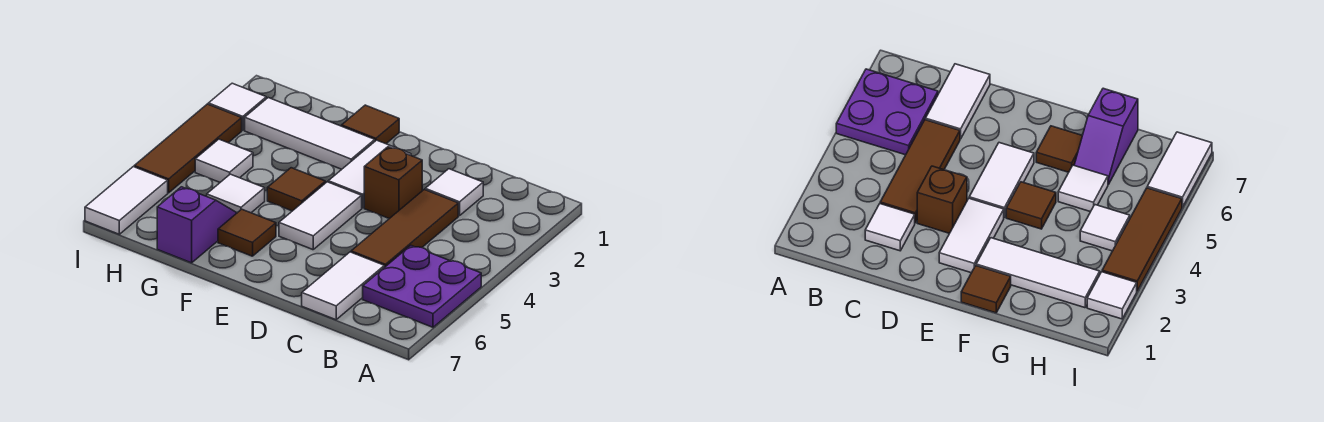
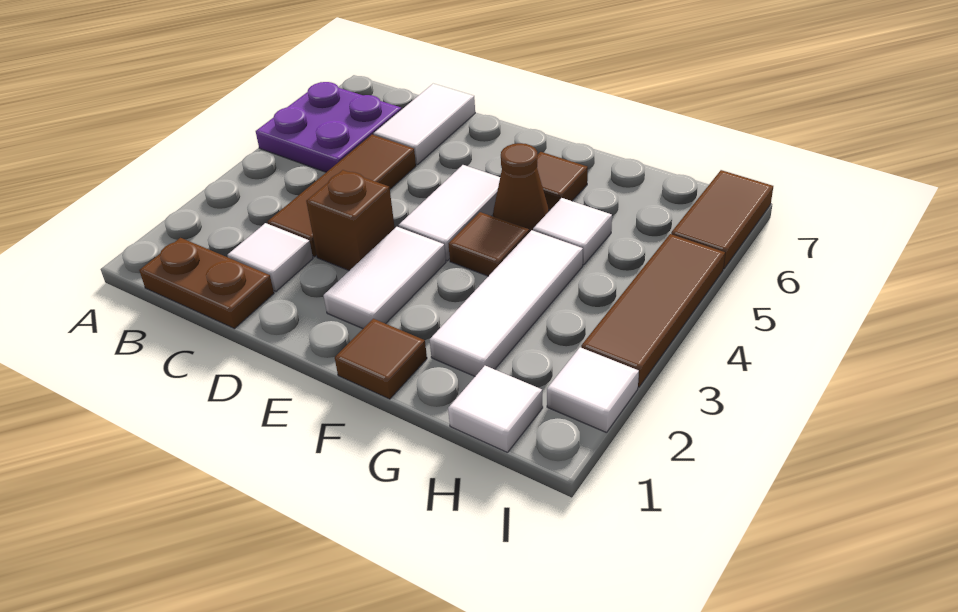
none -> brown 1x2 plate [139,238,274,329]
white 1x3 tile [245,98,375,169] -> white 1x3 tile turned to [430,230,583,376]
none -> brown 1x1 cone [493,143,549,232]
purple 1x2 slope [157,187,237,263] -> none
white 1x1 tile [195,139,253,182] -> white 1x1 tile moved to [448,366,543,453]
white 1x2 tile [85,167,168,234] -> brown 1x2 tile [671,170,773,269]

